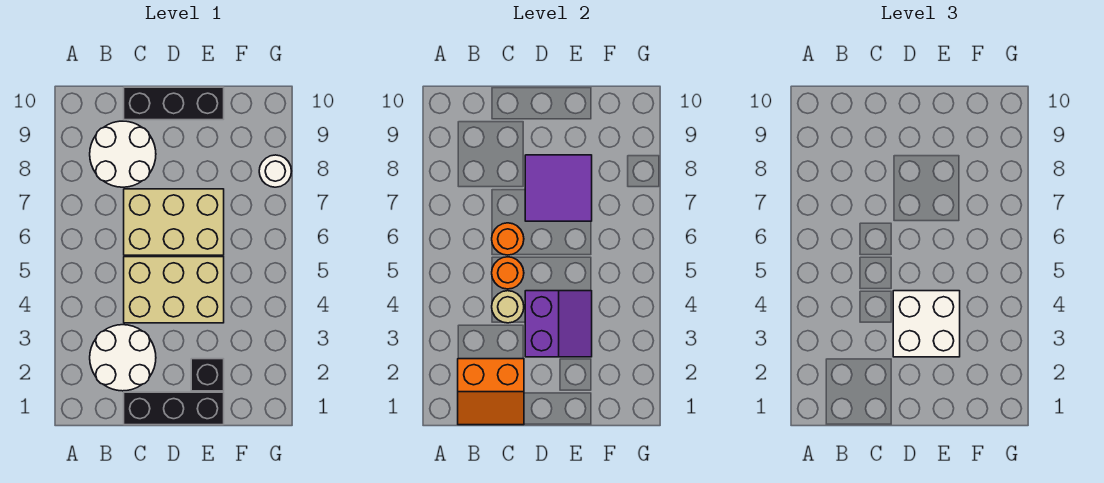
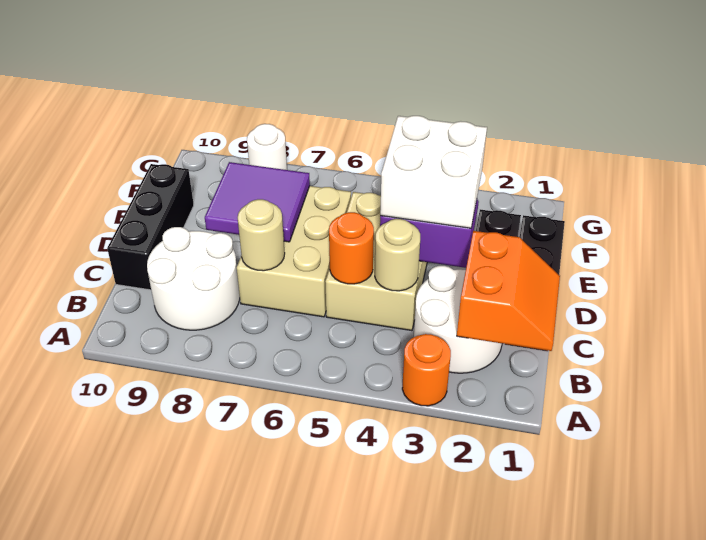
orange 1x1 round brick [492,223,524,255] -> orange 1x1 round brick moved to [402,334,451,406]
none -> tan 1x1 round brick [238,199,285,271]

